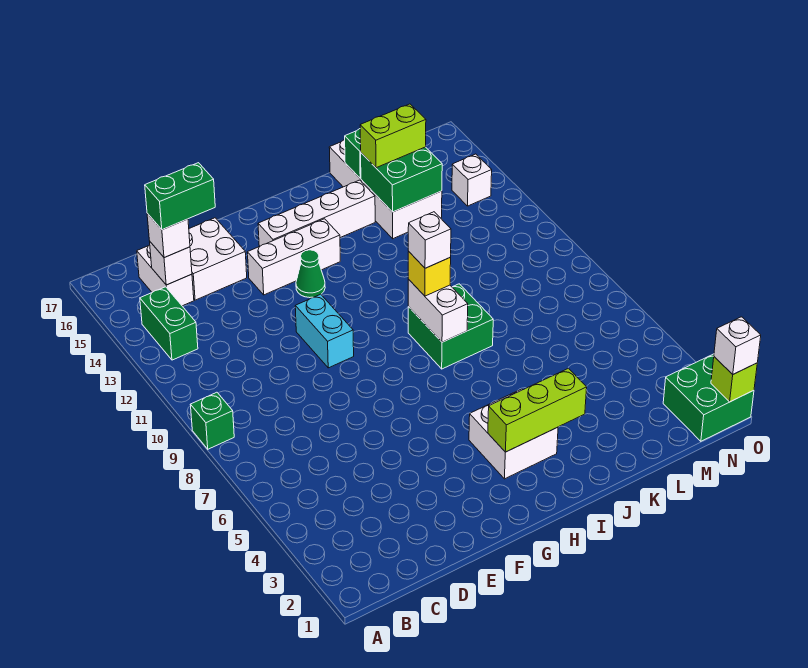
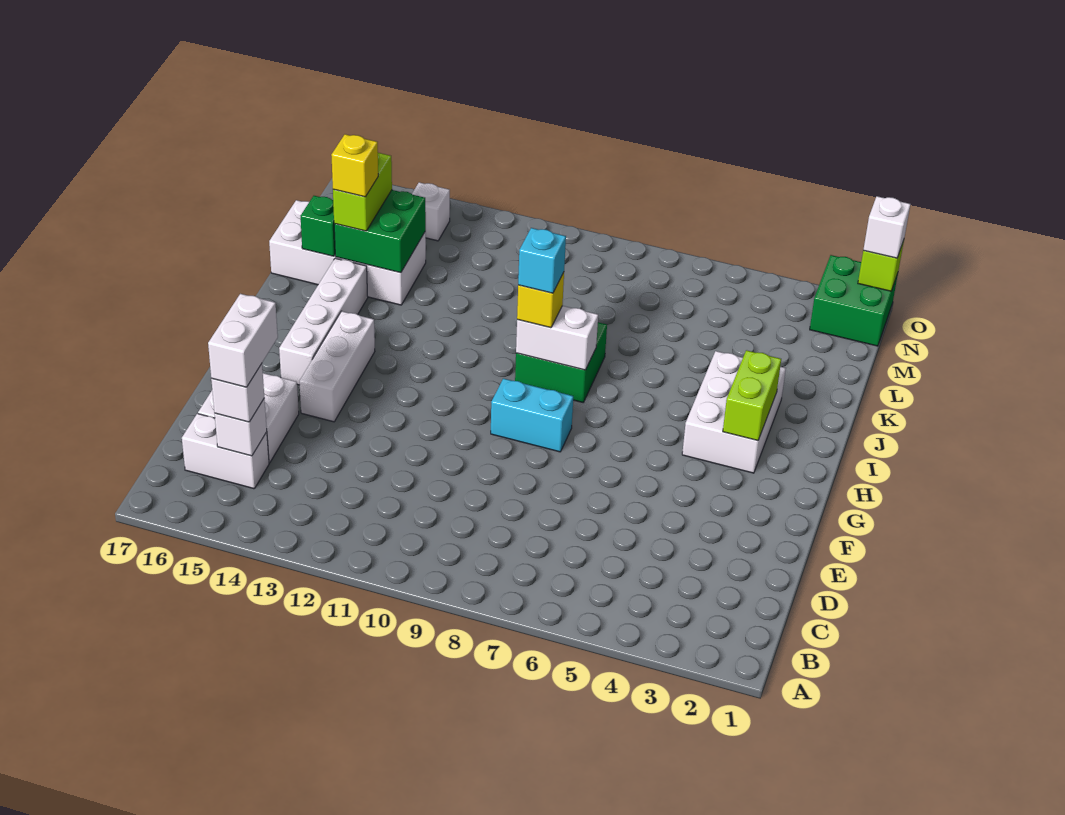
green 1x1 brick [190,392,234,449] -> none
green 1x2 brick [140,287,198,360] -> none
green 1x2 brick [145,163,215,230] -> white 1x2 brick [208,294,278,387]
cyan 1x2 brick [295,294,354,368] -> cyan 1x2 brick moved to [491,378,573,452]
green 1x1 cone [296,250,325,298] -> none
white 2x2 brick [469,389,558,479] -> white 2x3 brick [682,351,786,473]
lime 1x3 brick [488,368,587,452] -> lime 1x2 brick [723,350,781,441]
white 1x1 brick [408,212,451,268] -> cyan 1x1 brick [518,228,566,293]
none -> yellow 1x1 brick [331,134,378,197]

